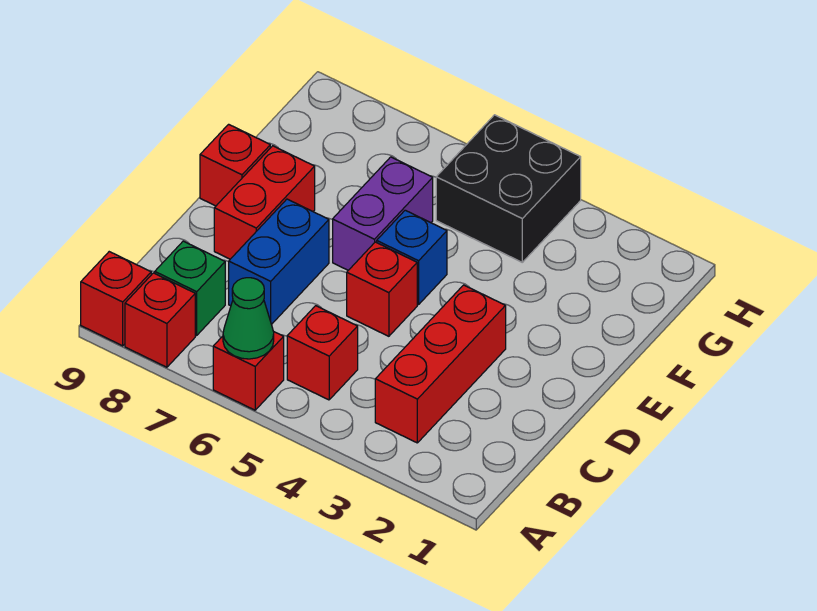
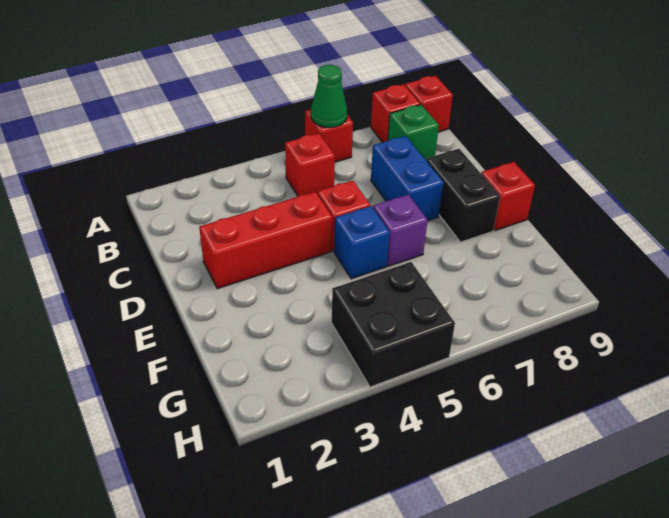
red 1x3 brick [375,285,506,443] -> red 1x3 brick turned to [199,192,332,289]
red 1x2 brick [214,146,315,259] -> black 1x2 brick [426,149,500,242]
purple 1x2 brick [333,157,433,270] -> purple 1x1 brick [373,195,428,266]

